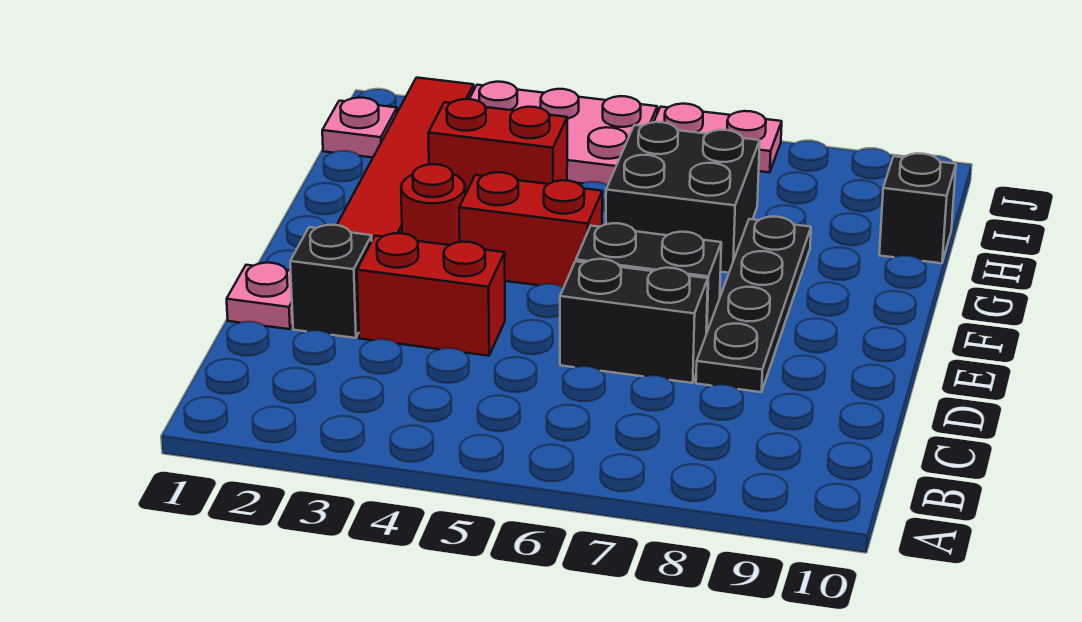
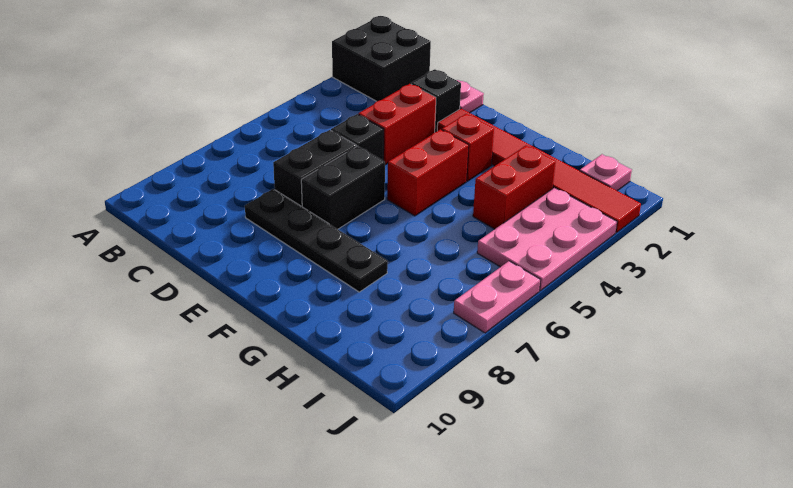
red 1x1 round brick [401,164,465,245] -> red 1x1 brick [442,114,494,181]
black 2x2 brick [606,122,760,273] -> black 2x2 brick moved to [332,16,431,101]
black 1x1 brick [879,153,956,263] -> black 1x1 brick moved to [331,114,384,160]

